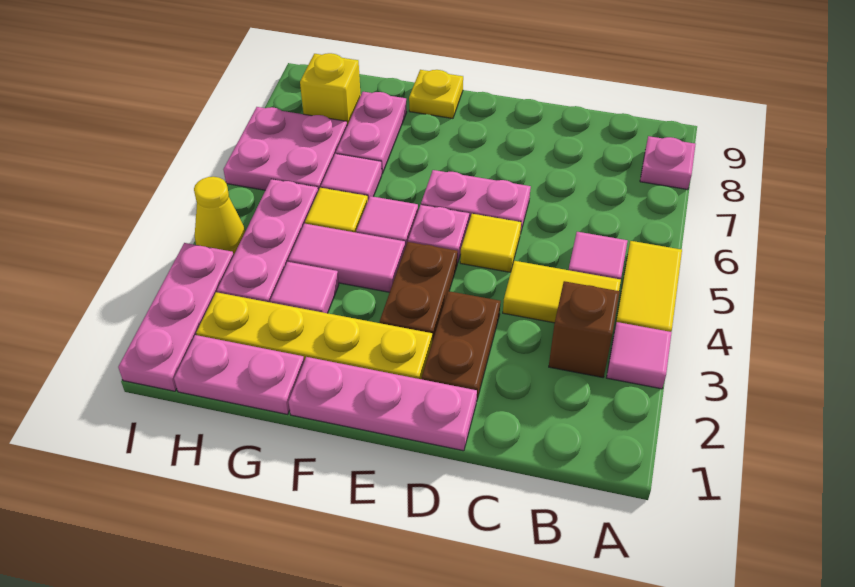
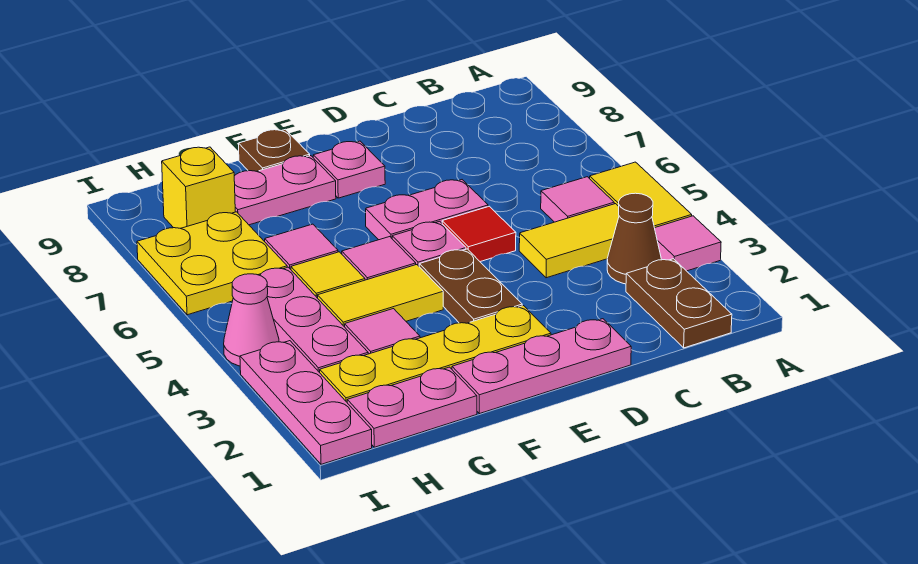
pink 1x1 plate [640,136,696,190] -> pink 1x1 plate moved to [313,141,385,198]
brown 1x1 brick [549,281,620,377] -> brown 1x1 cone [607,193,661,284]
brown 1x2 plate [422,291,501,402] -> brown 1x2 plate moved to [626,259,732,348]
yellow 1x1 tile [460,214,521,272] -> red 1x1 tile [442,206,516,262]
pink 1x2 tile [288,224,405,292] -> yellow 1x2 tile [317,265,443,327]
yellow 1x1 plate [409,70,463,118] -> brown 1x1 plate [239,129,310,171]
pink 1x2 plate [336,92,407,174] -> pink 1x2 plate turned to [234,156,336,225]
pink 2x2 plate [224,107,347,191] -> yellow 2x2 plate [137,212,287,315]
yellow 1x1 cone [194,177,245,255] -> pink 1x1 cone [224,274,279,366]

